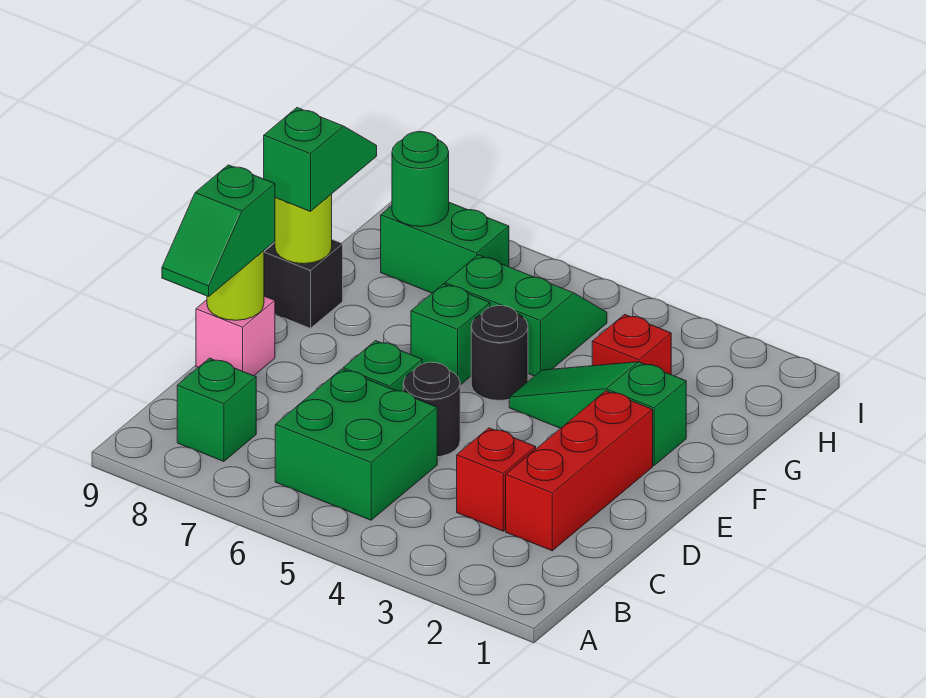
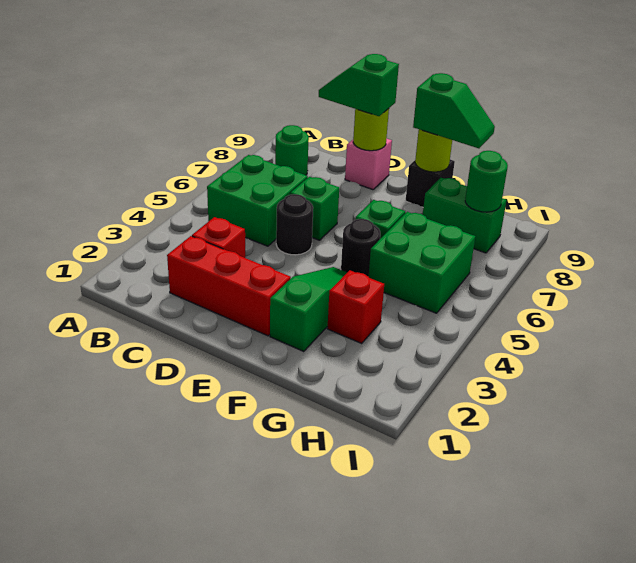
green 1x1 brick [177,358,256,461] -> green 1x1 round brick [275,125,309,175]
green 2x2 slope [445,255,607,376] -> green 2x2 brick [369,212,475,313]
green 1x2 brick [381,202,509,293] -> green 1x2 brick turned to [423,178,507,253]

